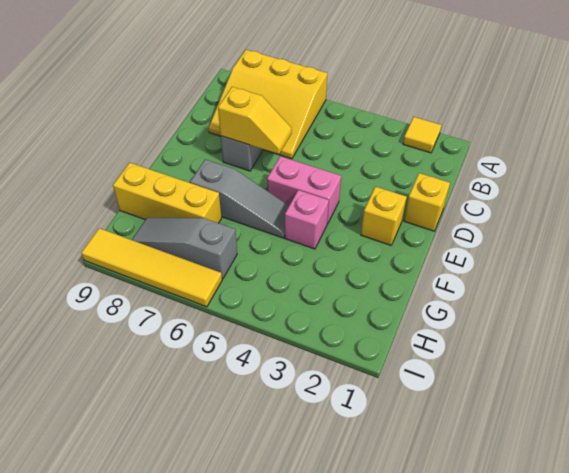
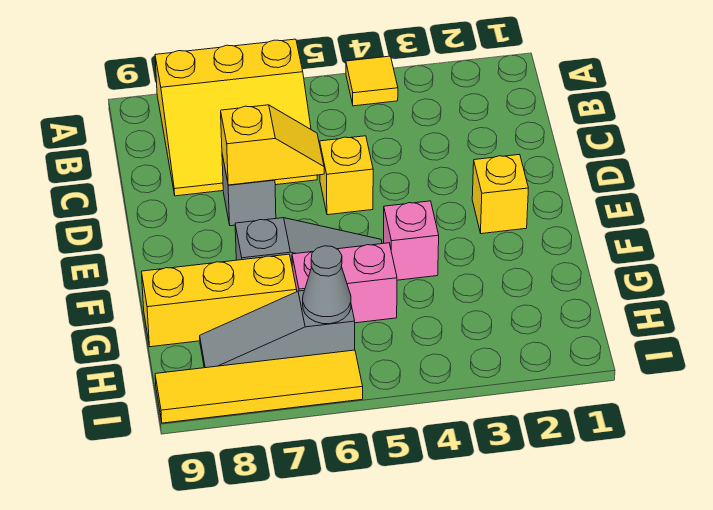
yellow 1x1 tile [403,117,442,153] -> yellow 1x1 tile moved to [346,56,398,106]
yellow 1x1 brick [404,173,450,231] -> yellow 1x1 brick moved to [320,136,373,215]
pink 1x2 brick [267,156,341,224] -> pink 1x2 brick moved to [292,243,397,323]
none -> grey 1x1 cone [303,246,351,324]

